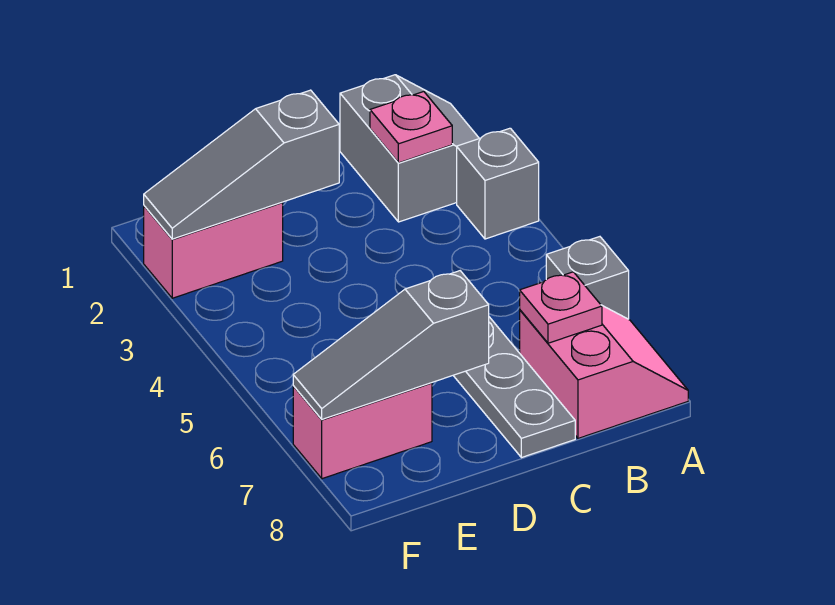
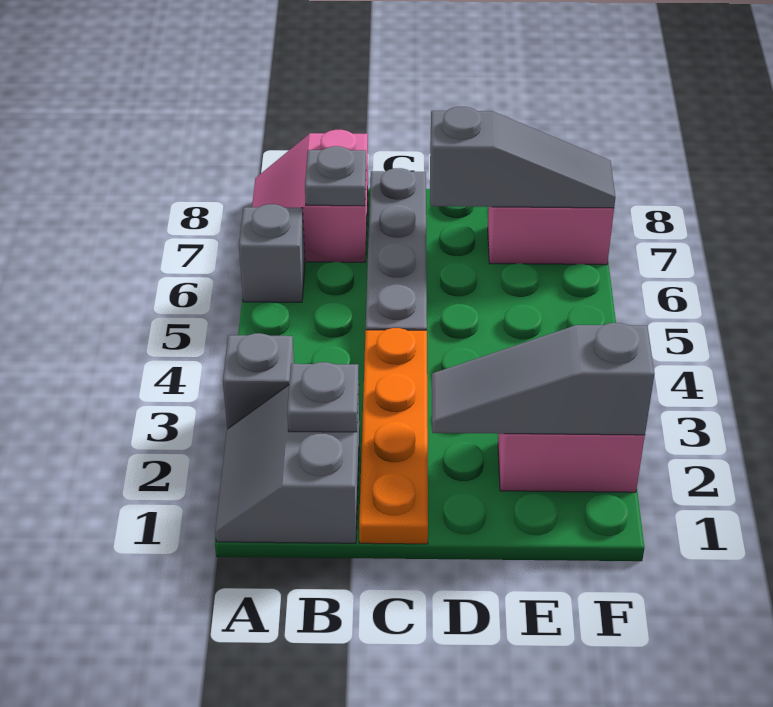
pink 1x1 plate [370,92,452,163] -> grey 1x1 plate [287,362,359,432]
pink 1x1 plate [520,272,602,343] -> grey 1x1 plate [305,146,366,206]
none -> orange 1x4 plate [359,328,428,544]
grey 1x3 slope [144,90,339,239] -> grey 1x3 slope turned to [432,323,654,435]

